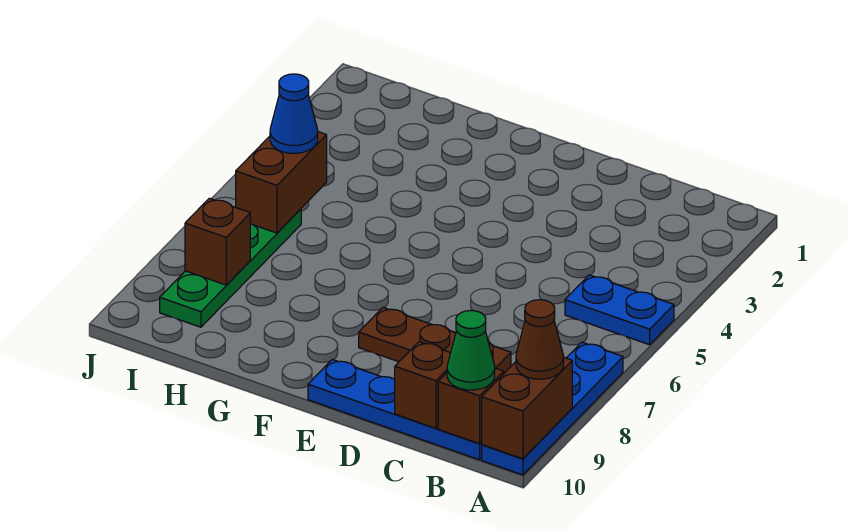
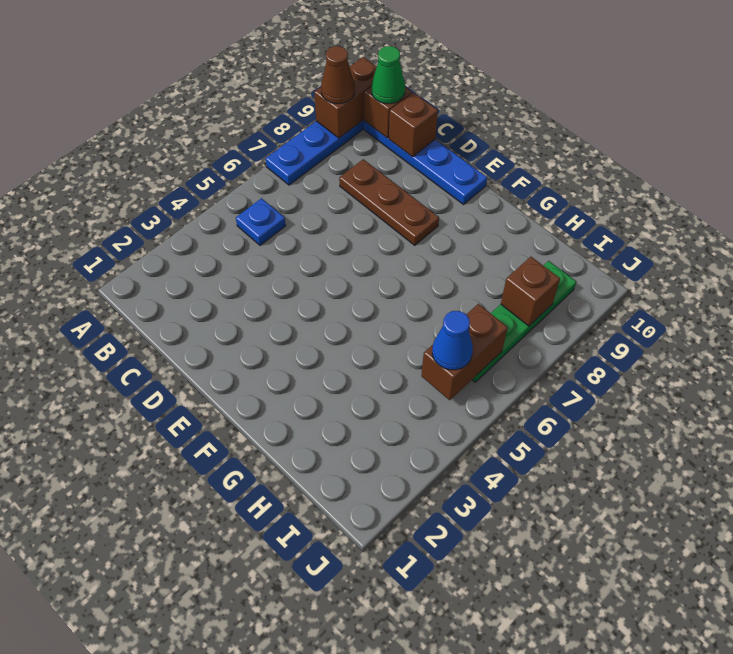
blue 1x2 plate [565,275,674,345] -> blue 1x1 plate [236,198,286,245]

